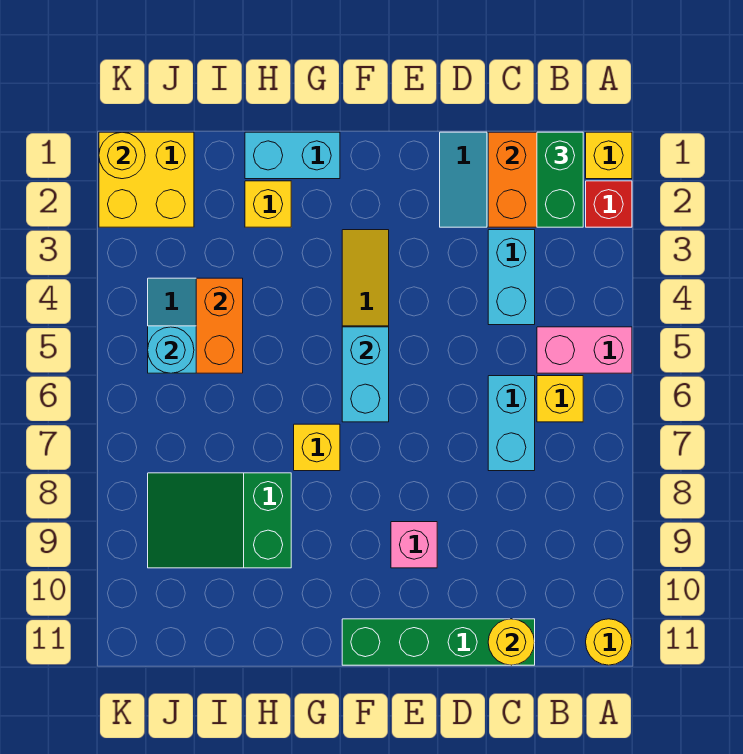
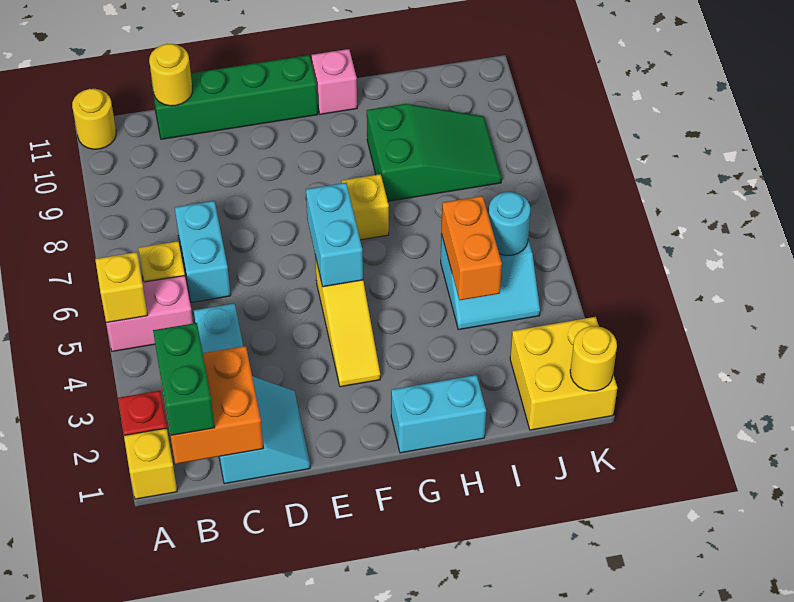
pink 1x1 brick [391,522,437,568] -> pink 1x1 brick moved to [312,49,357,114]
yellow 1x1 brick [245,181,291,227] -> yellow 1x1 brick moved to [95,252,148,323]

